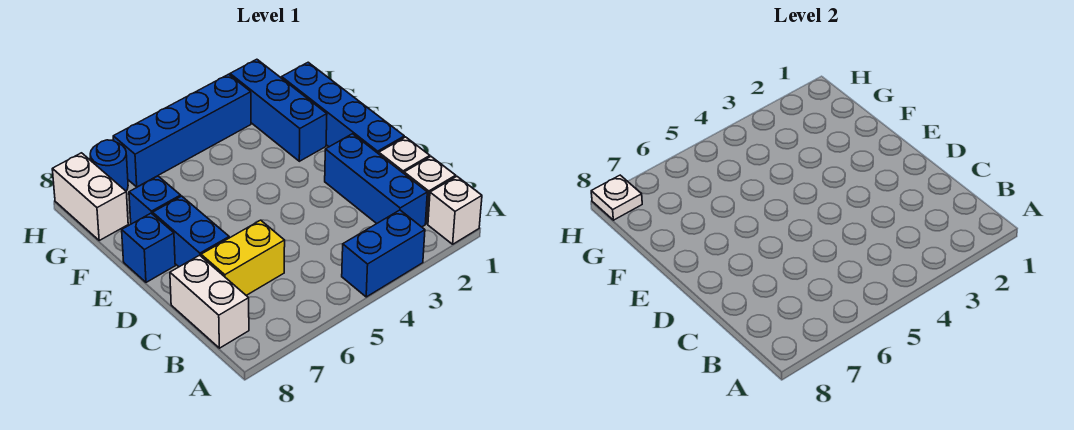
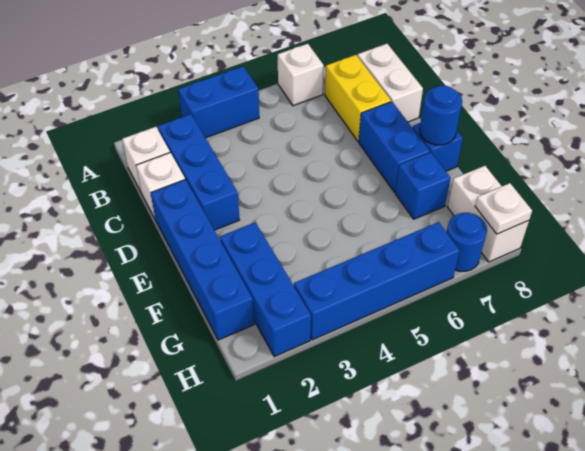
white 1x1 brick [428,176,482,244] -> white 1x1 brick moved to [278,44,324,106]
yellow 1x2 brick [201,220,285,296] -> yellow 1x2 brick turned to [325,55,391,141]
none -> blue 1x1 round brick [420,85,462,145]

